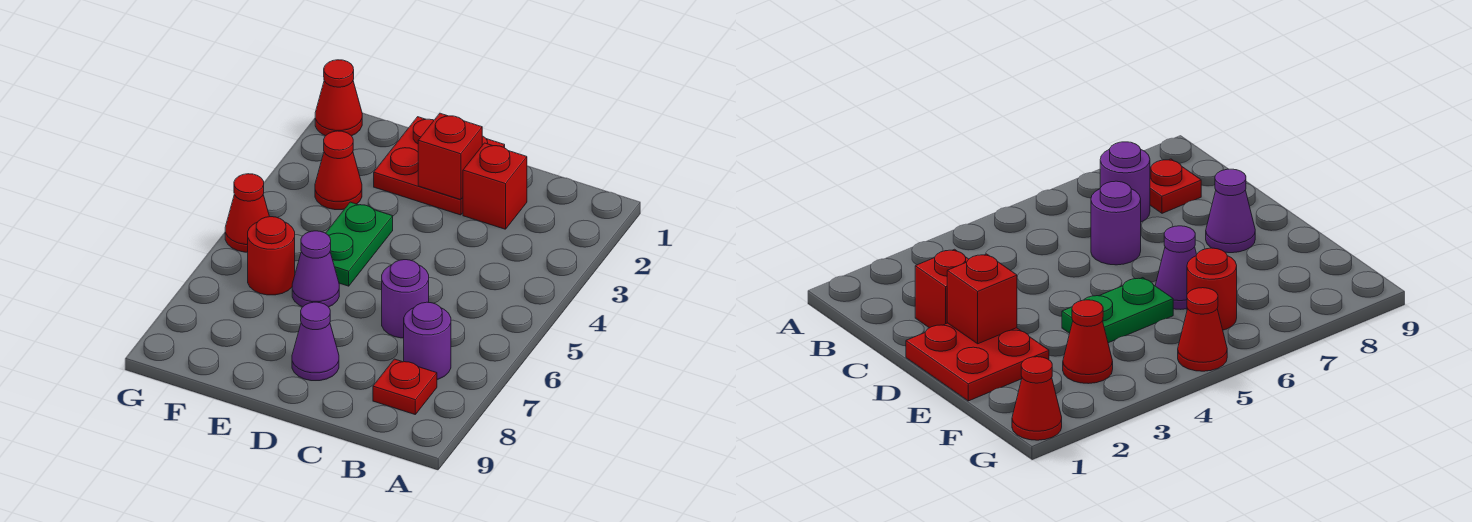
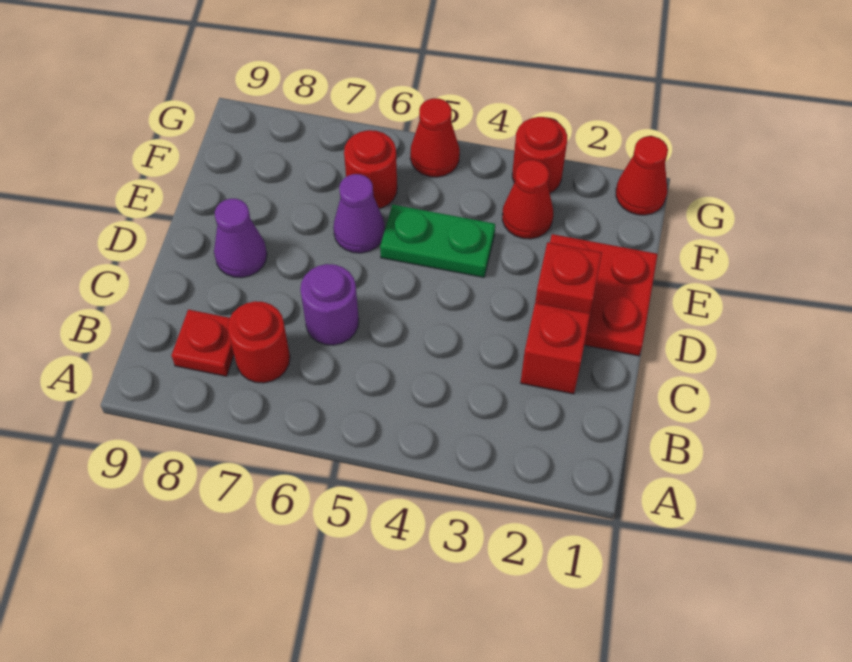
purple 1x1 round brick [404,302,451,380] -> red 1x1 round brick [228,301,290,383]
none -> red 1x1 round brick [512,117,567,193]

